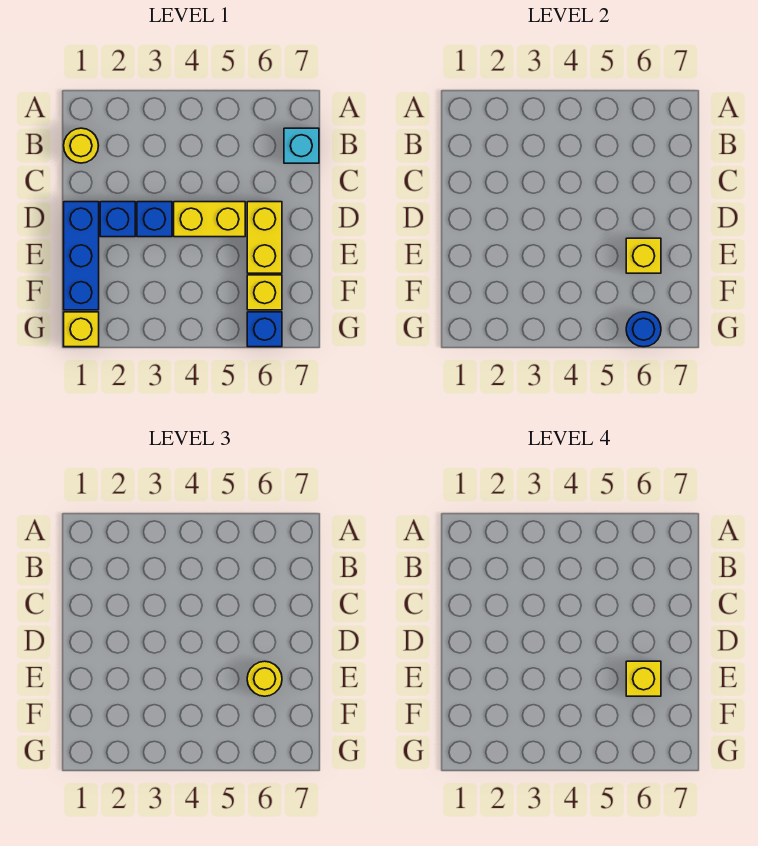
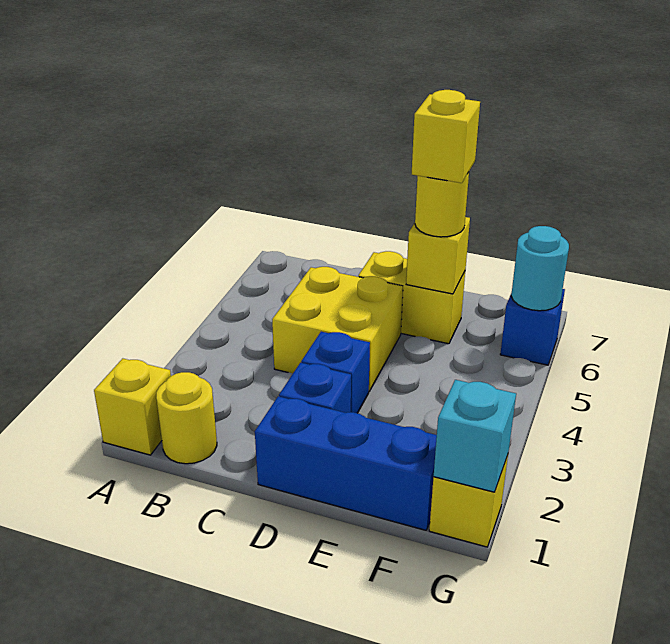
cyan 1x1 brick [284,128,319,163] -> cyan 1x1 brick moved to [434,380,516,492]
yellow 1x2 brick [174,202,245,237] -> yellow 2x2 brick [272,267,403,391]
yellow 1x1 brick [247,275,282,310] -> yellow 1x1 brick moved to [94,358,171,455]
blue 1x1 round brick [626,312,661,347] -> cyan 1x1 round brick [511,226,569,311]

